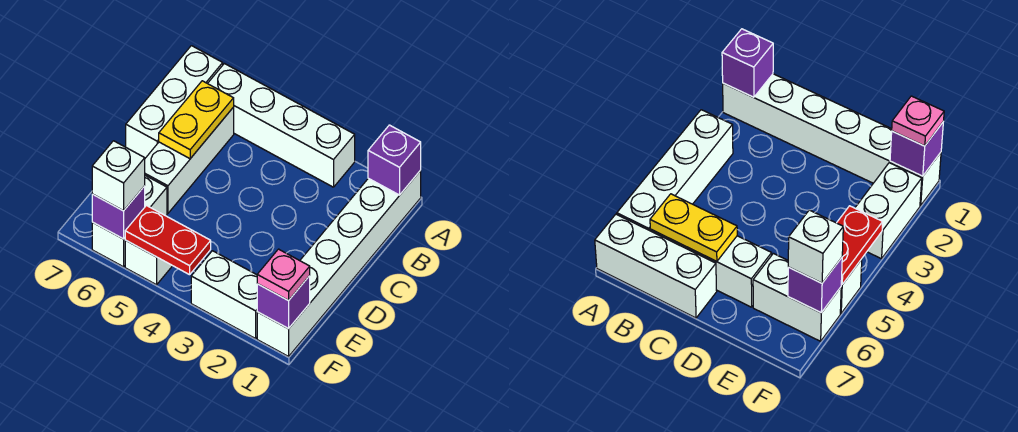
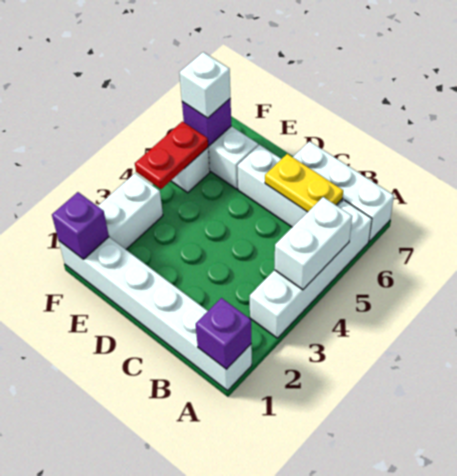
none -> white 1x2 brick [274,197,352,290]
pink 1x1 plate [257,249,310,301] -> none

